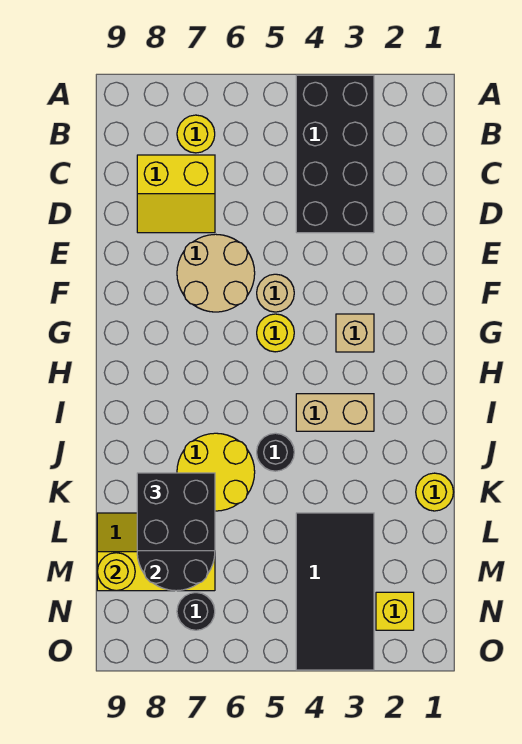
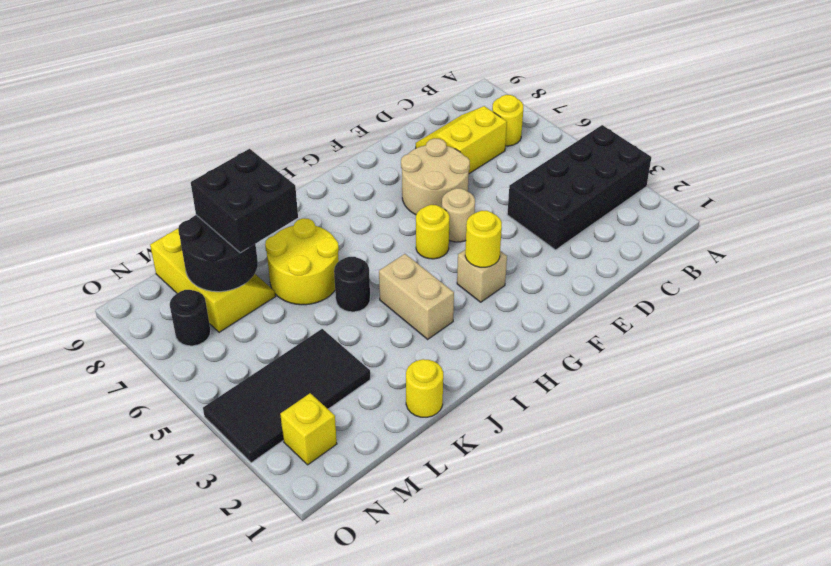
yellow 2x2 slope [137,155,215,233] -> yellow 2x2 slope turned to [416,106,507,174]
yellow 1x1 round brick [97,553,135,591] -> yellow 1x1 round brick moved to [465,211,502,267]

